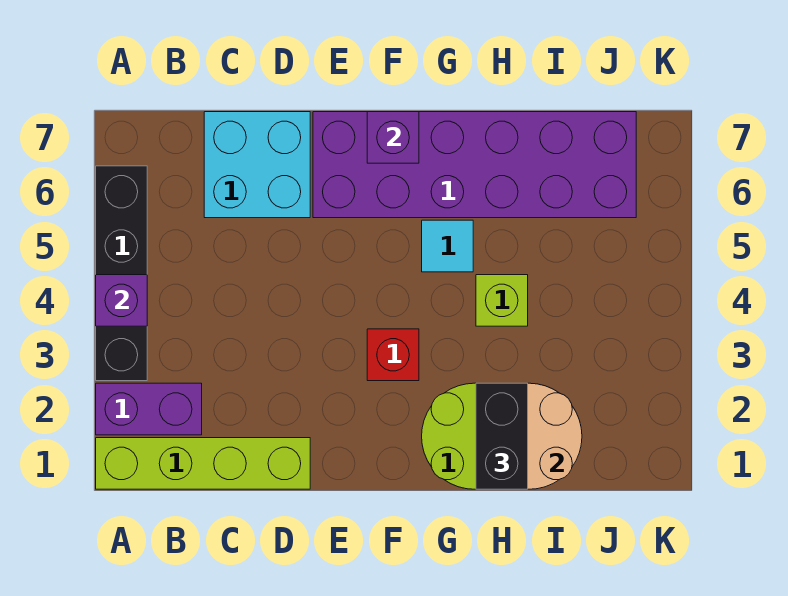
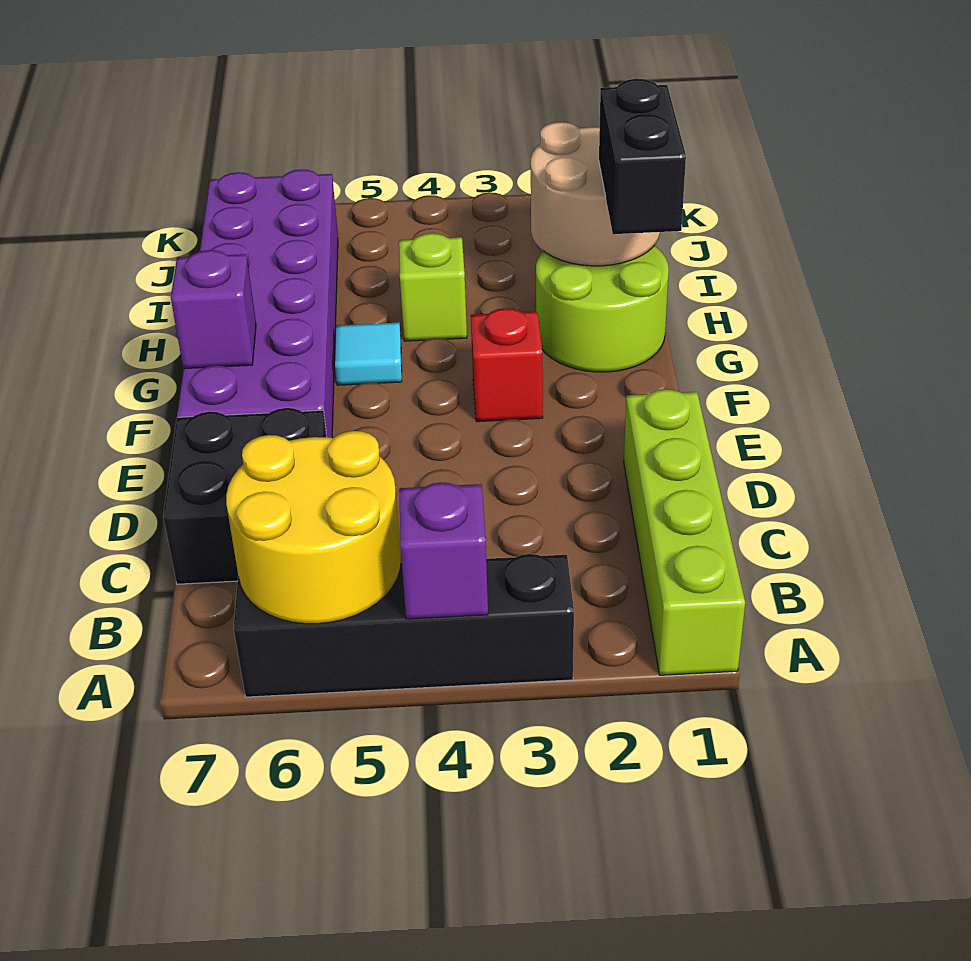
purple 1x2 brick [96,383,202,435] -> none
none -> yellow 2x2 round brick [226,431,401,624]
cyan 2x2 brick [204,112,310,218] -> black 2x2 brick [163,408,327,584]
black 1x2 brick [476,383,528,489] -> black 1x2 brick turned to [599,79,686,234]

